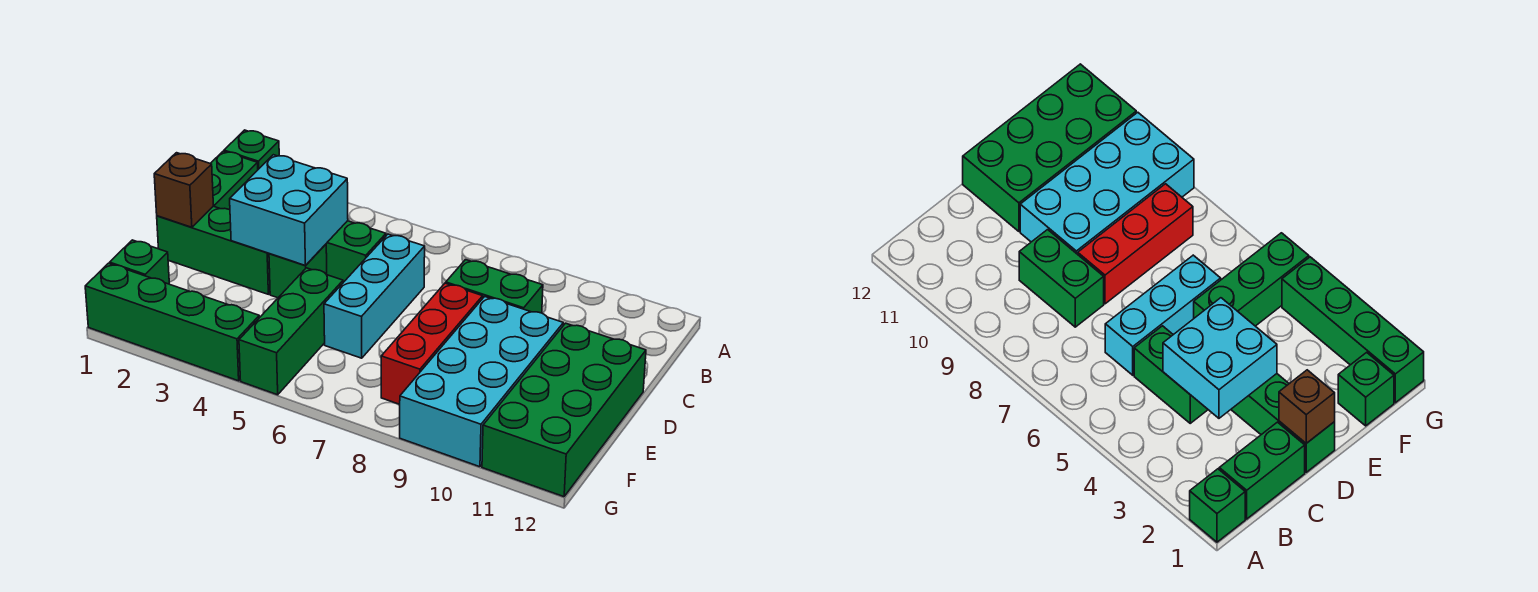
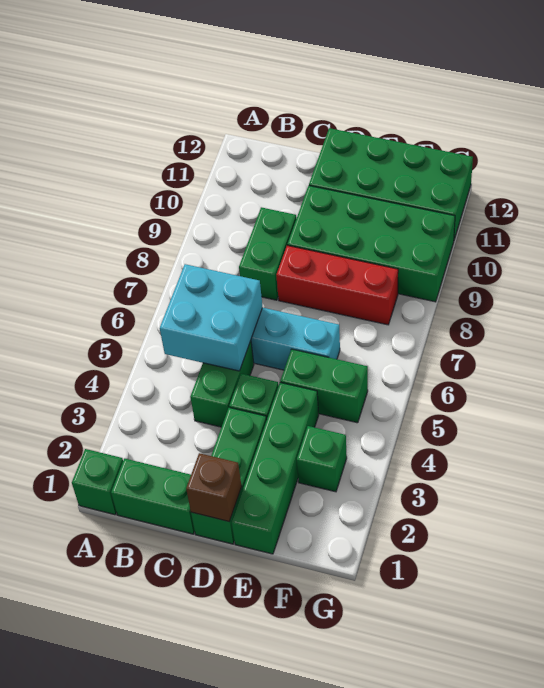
cyan 2x2 brick [230,155,348,266] -> cyan 2x2 brick moved to [160,264,263,371]
cyan 2x4 brick [400,296,563,467] -> green 2x4 brick [288,186,455,302]
green 1x3 brick [239,268,343,395] -> green 1x2 brick [280,349,368,423]
green 1x1 brick [110,240,169,284] -> green 1x1 brick moved to [297,426,347,492]
green 1x4 brick [85,263,259,381] -> green 1x4 brick moved to [232,383,319,554]

